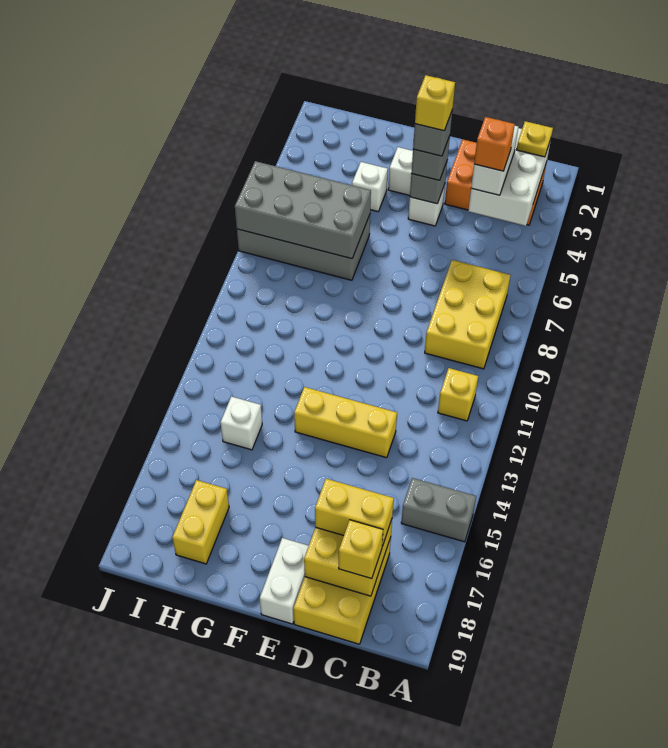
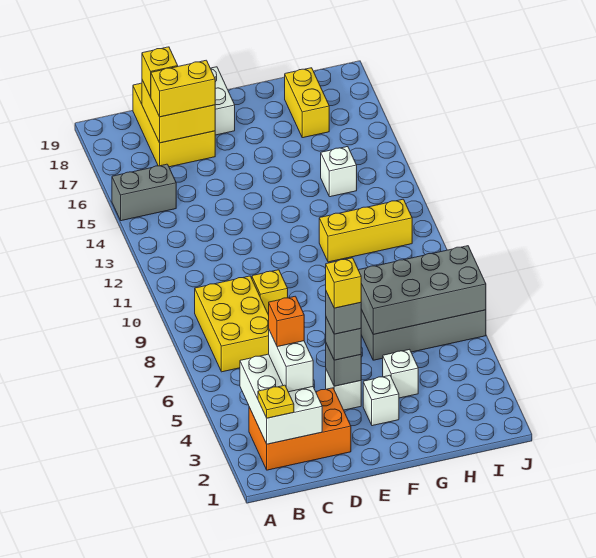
yellow 1x1 brick [438,368,478,421] -> yellow 1x1 brick moved to [252,270,288,315]
yellow 1x3 brick [294,387,397,458] -> yellow 1x3 brick moved to [319,199,412,262]

